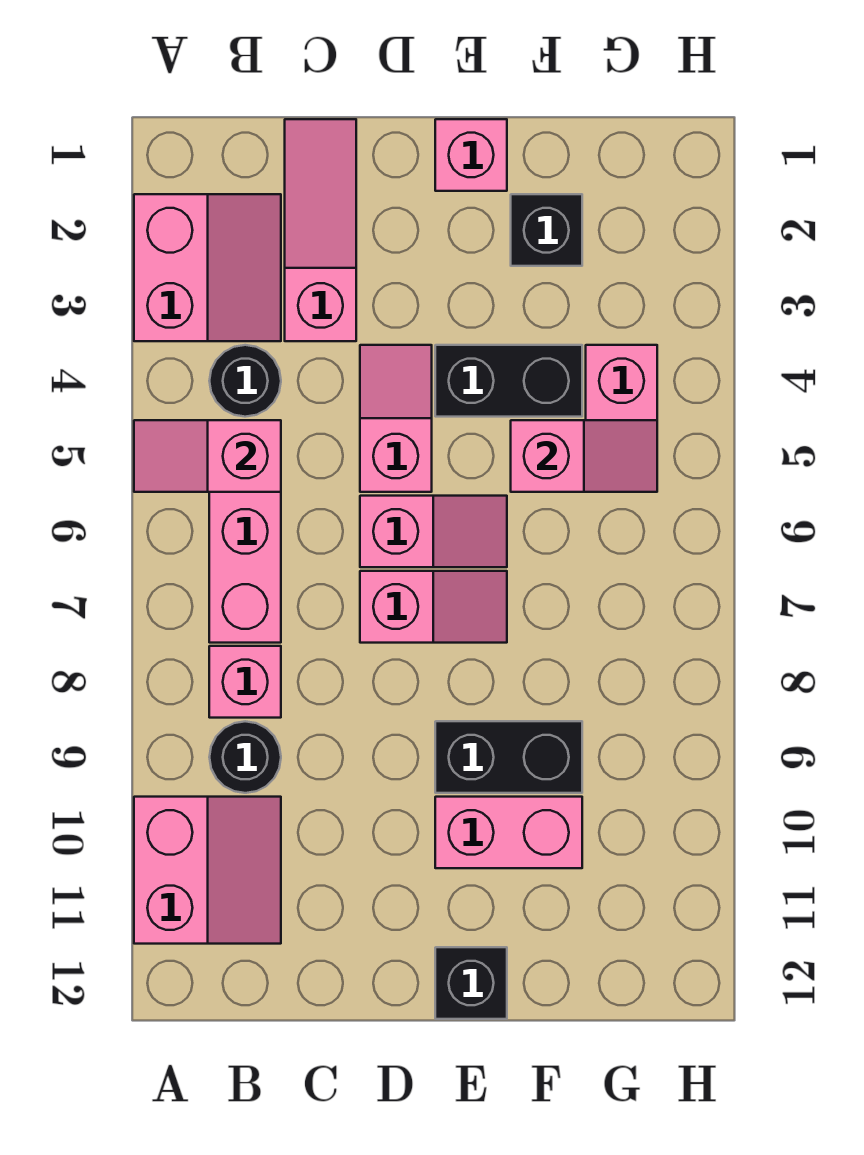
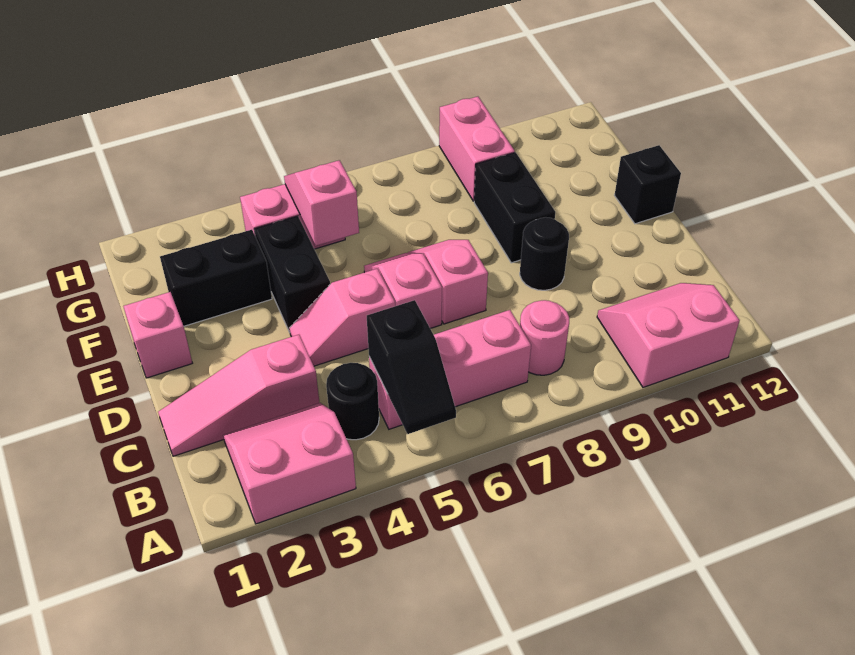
pink 1x2 slope [134,420,281,492] -> black 1x2 slope [367,300,456,434]
pink 1x1 brick [209,646,281,718] -> pink 1x1 round brick [520,300,569,375]
black 1x1 round brick [209,721,281,793] -> black 1x1 round brick moved to [520,217,569,290]
pink 1x2 brick [435,797,582,868] -> pink 1x2 brick moved to [439,97,515,201]
black 1x1 brick [511,194,582,266] -> black 1x2 brick [160,230,272,326]

